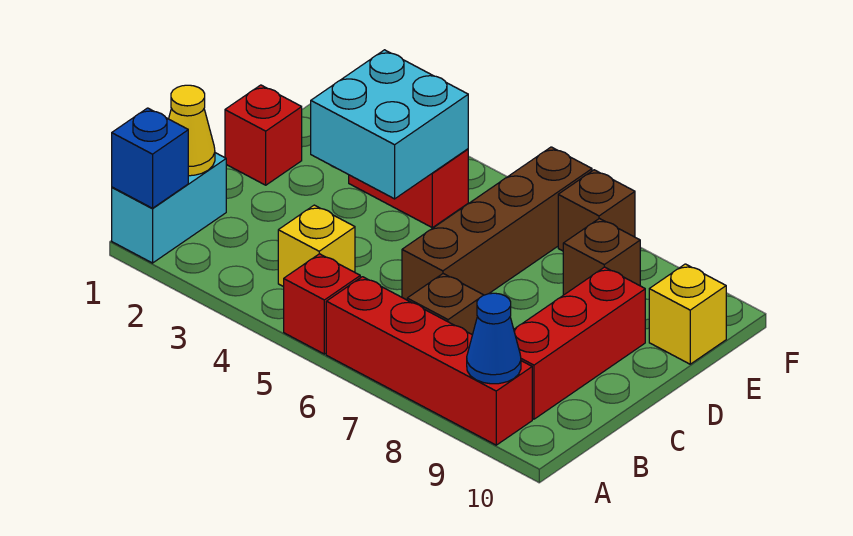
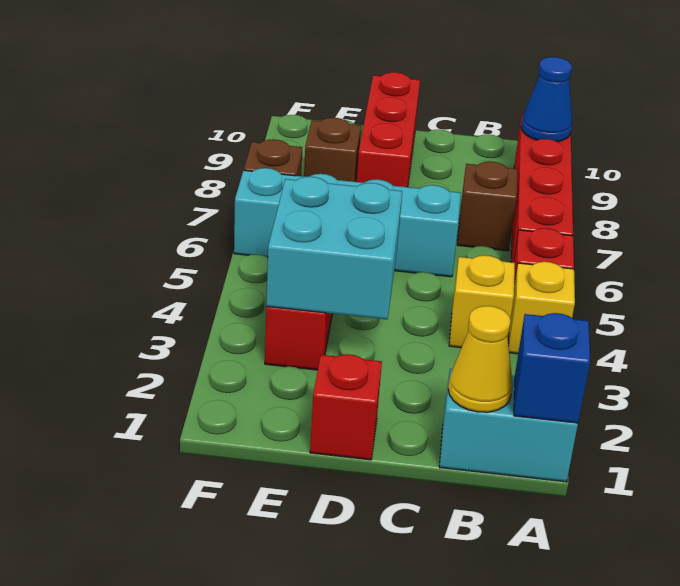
red 1x3 brick [514,267,645,419] -> red 1x3 brick turned to [357,72,420,187]
brown 1x4 brick [402,147,592,300] -> cyan 1x4 brick [234,168,461,277]
yellow 1x1 brick [649,264,726,364] -> yellow 1x1 brick moved to [508,262,575,354]

